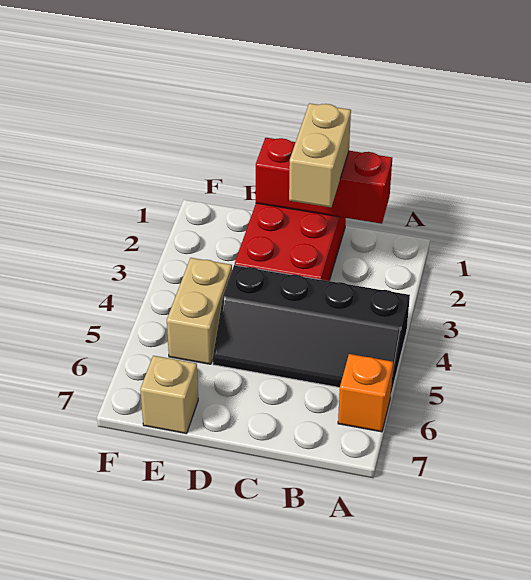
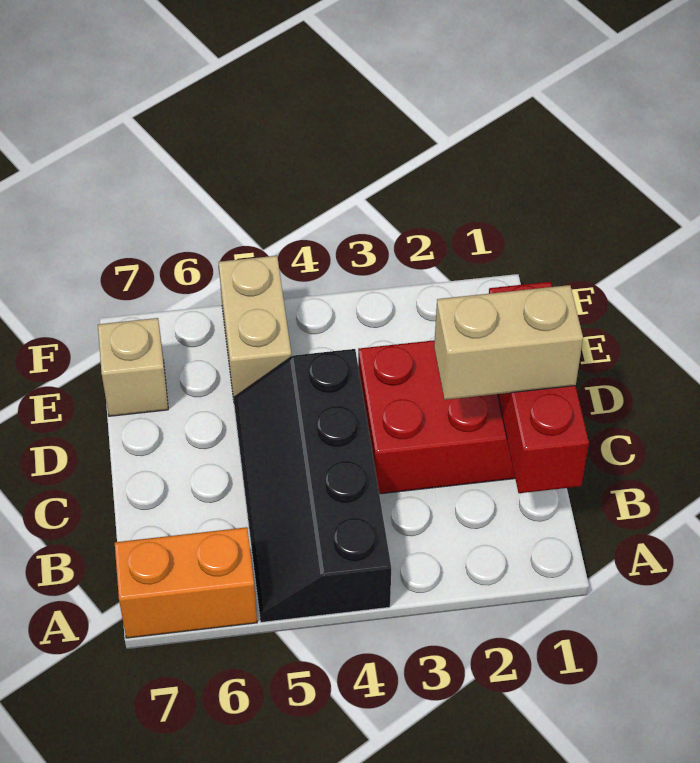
orange 1x1 brick [338,354,393,432] -> orange 1x2 brick [115,527,257,638]
tan 1x2 brick [167,258,232,364] -> tan 1x2 brick turned to [219,256,291,400]

